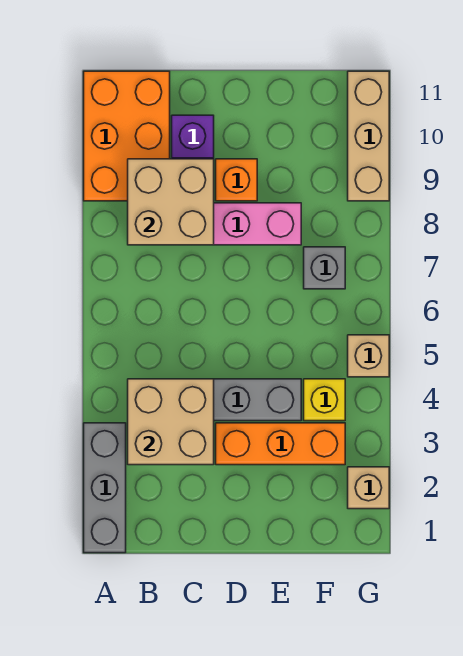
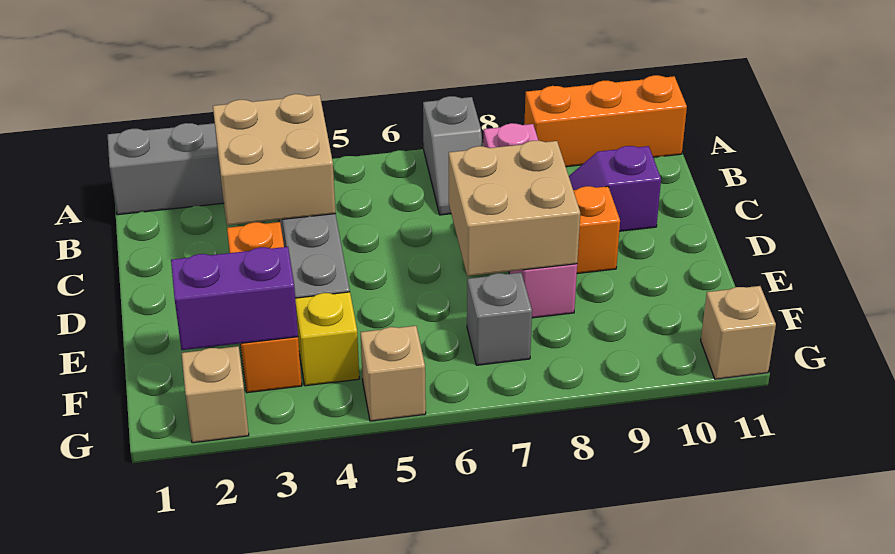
none -> grey 1x2 slope [423,96,483,215]
orange 2x3 brick [84,71,170,201] -> orange 1x3 brick [524,75,687,167]
tan 2x2 brick [128,159,214,245] -> tan 2x2 brick moved to [449,141,580,276]
none -> purple 1x2 brick [171,247,298,350]
tan 1x3 brick [348,71,389,201] -> tan 1x1 brick [701,286,776,379]

